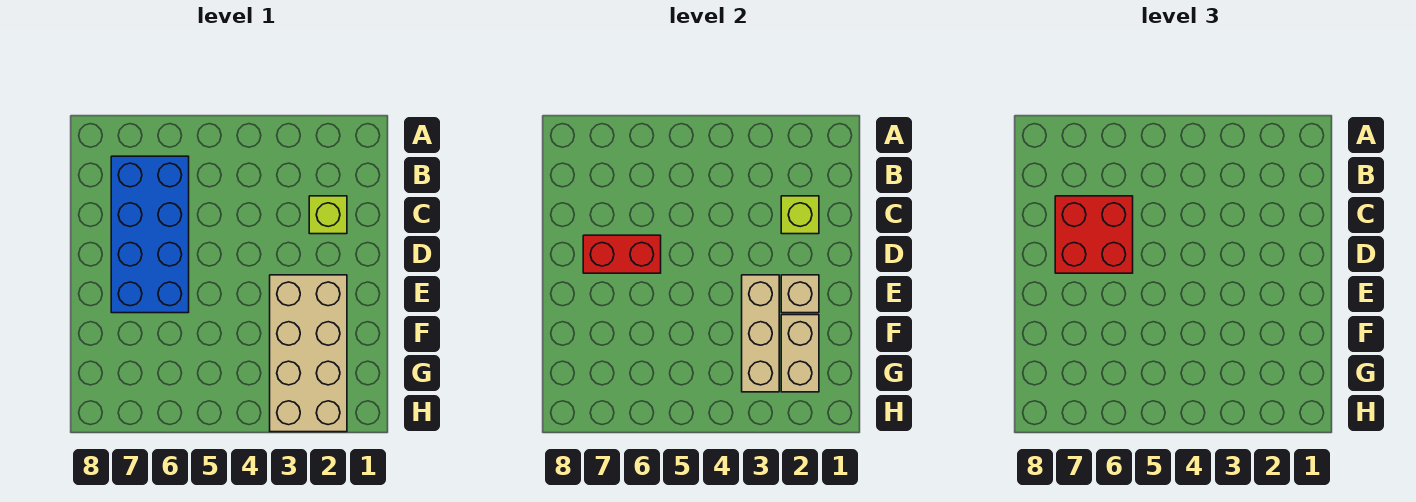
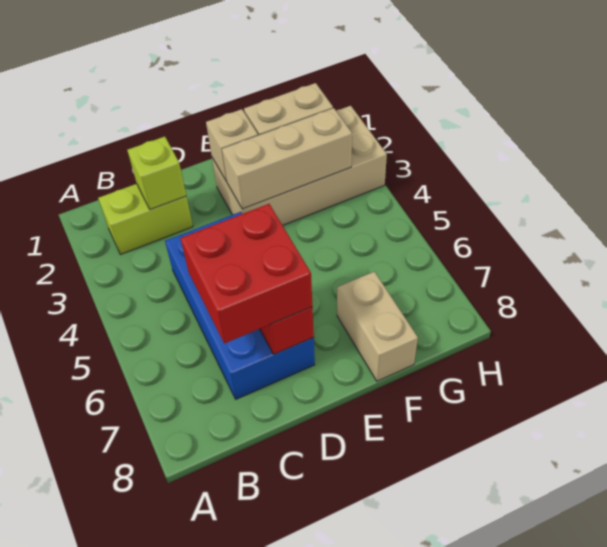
blue 2x4 brick [111,156,189,313] -> blue 2x4 brick turned to [165,212,315,399]
lime 1x1 brick [309,196,347,234] -> lime 1x2 brick [98,184,193,255]
none -> tan 1x2 brick [337,272,418,381]

